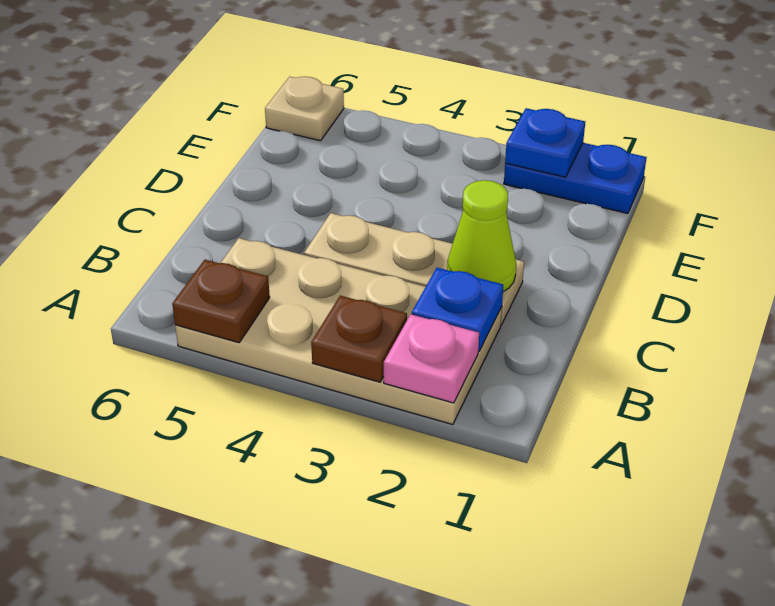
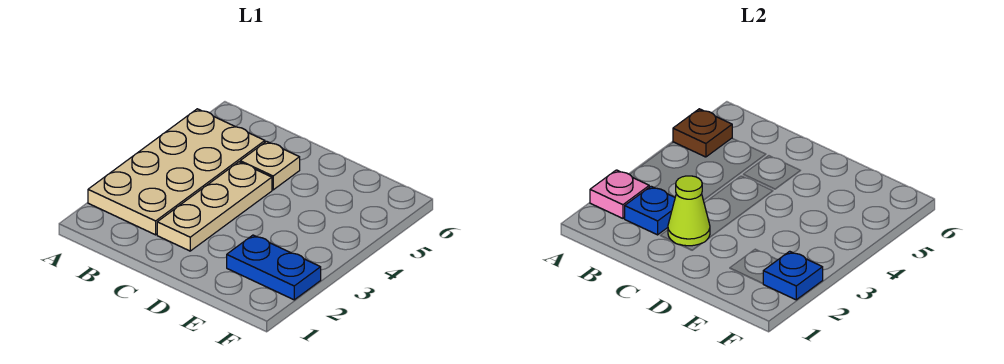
brown 1x1 plate [311,296,407,382] -> none
blue 1x2 plate [504,143,647,213] -> blue 1x2 plate turned to [227,235,321,300]
tan 1x1 plate [265,77,344,141] -> tan 1x1 plate moved to [240,141,300,190]

